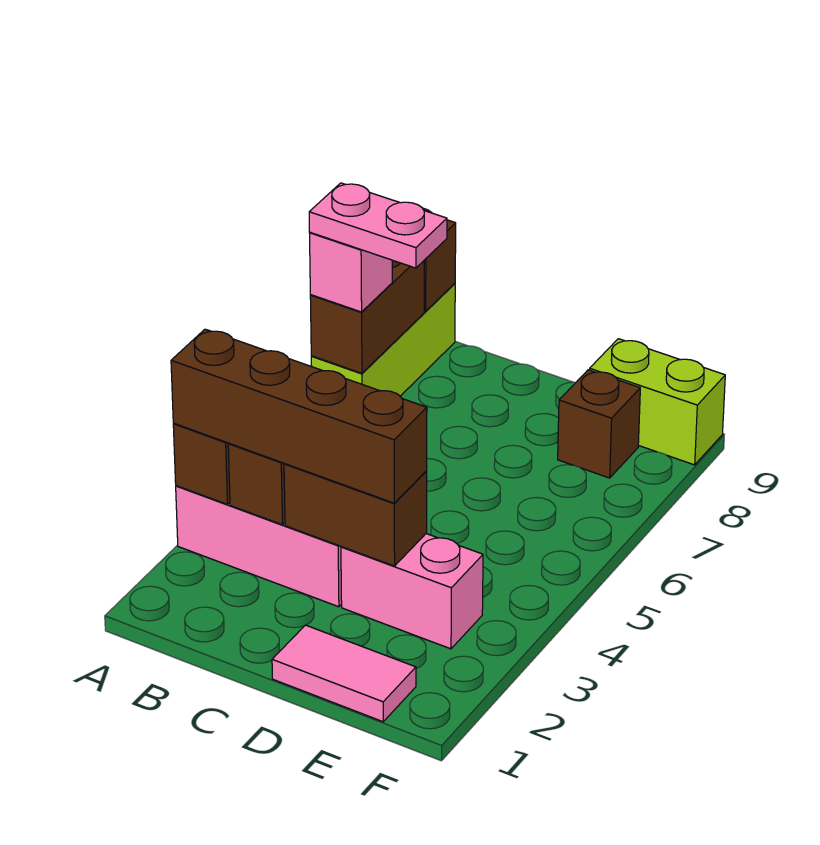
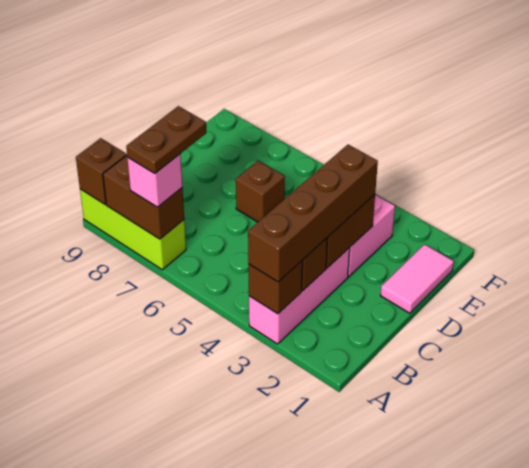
pink 1x2 plate [309,183,447,268] -> brown 1x2 plate [126,106,207,174]
brown 1x1 brick [558,370,640,478] -> brown 1x1 brick moved to [236,161,285,222]
lime 1x2 brick [590,339,725,465] -> none

